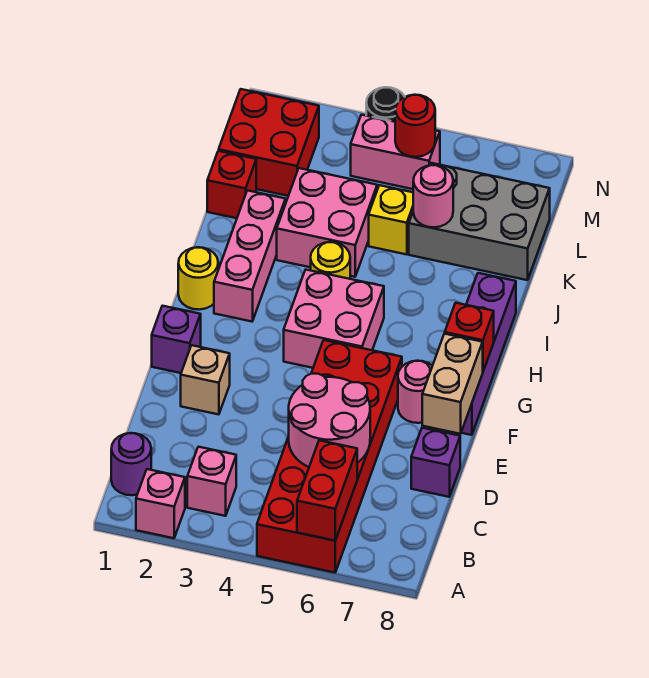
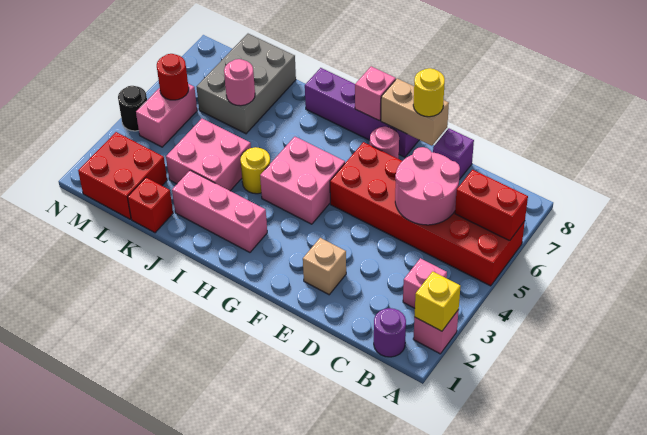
purple 1x1 brick [152,306,201,373] -> none
red 1x1 brick [445,303,494,371] -> pink 1x1 brick [355,66,396,121]
yellow 1x1 round brick [178,247,218,310] -> yellow 1x1 round brick moved to [413,68,445,117]
yellow 1x1 brick [369,185,413,255] -> yellow 1x1 brick moved to [414,272,461,331]

